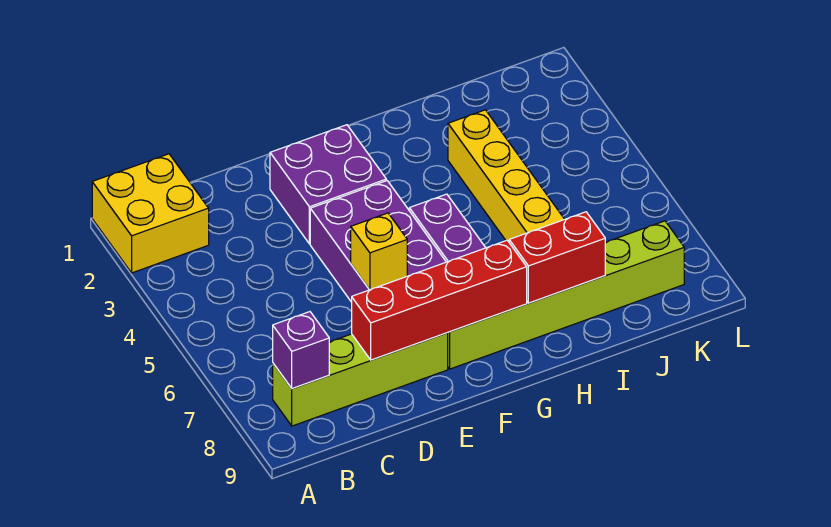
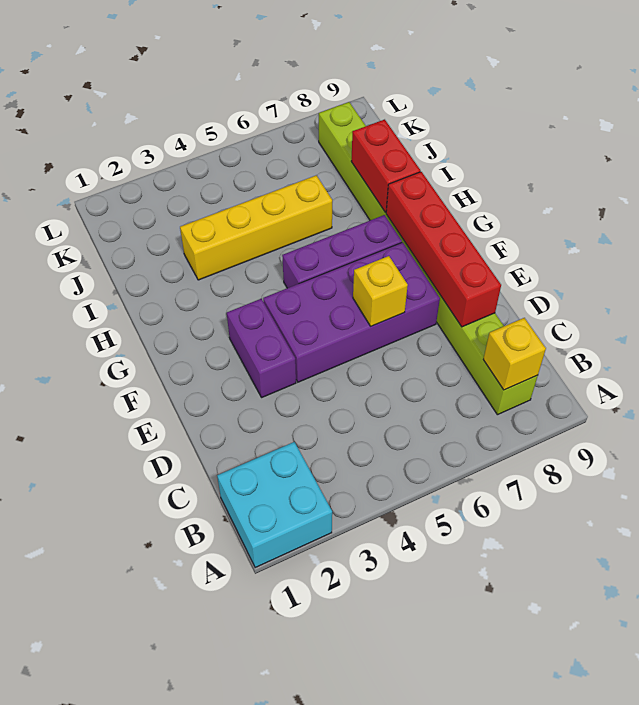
yellow 2x2 brick [92,154,209,273] -> cyan 2x2 brick [217,442,332,568]
purple 1x1 brick [273,312,329,388] -> yellow 1x1 brick [483,318,546,390]
purple 2x2 brick [270,125,386,244] -> purple 1x2 brick [227,299,296,398]

